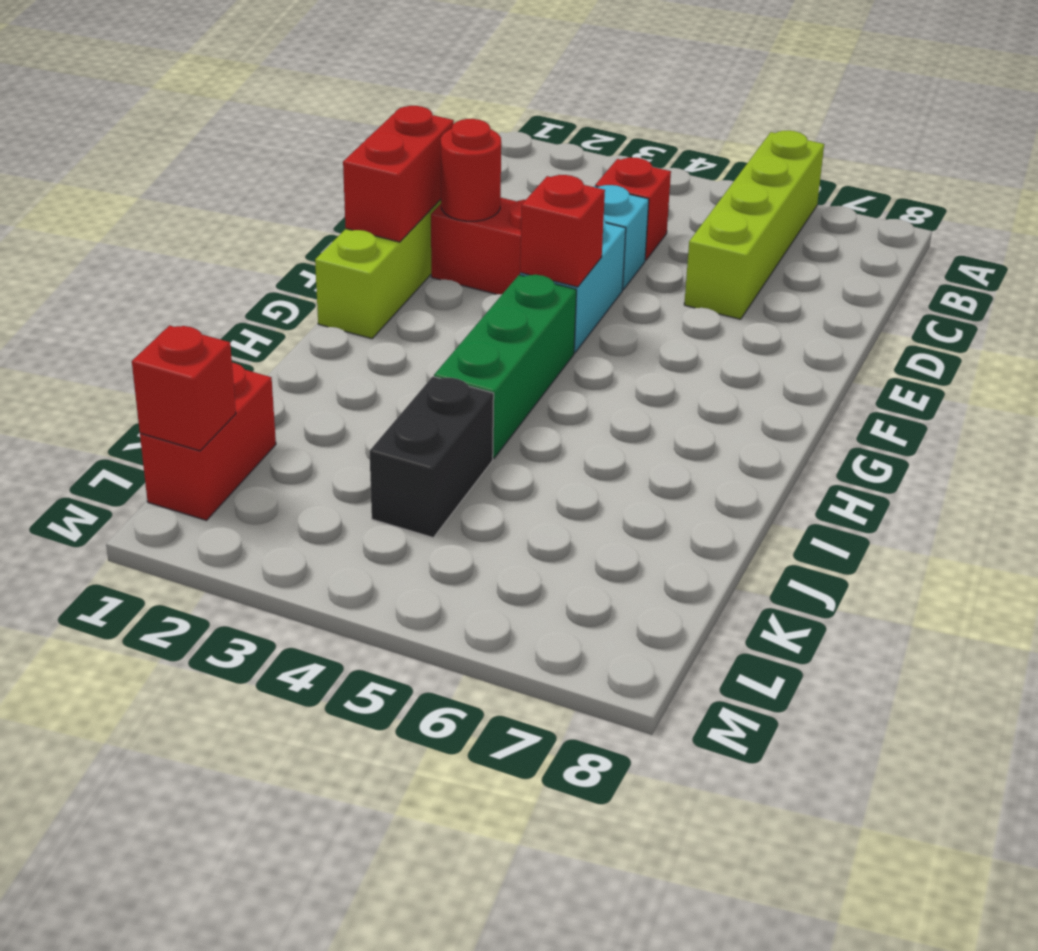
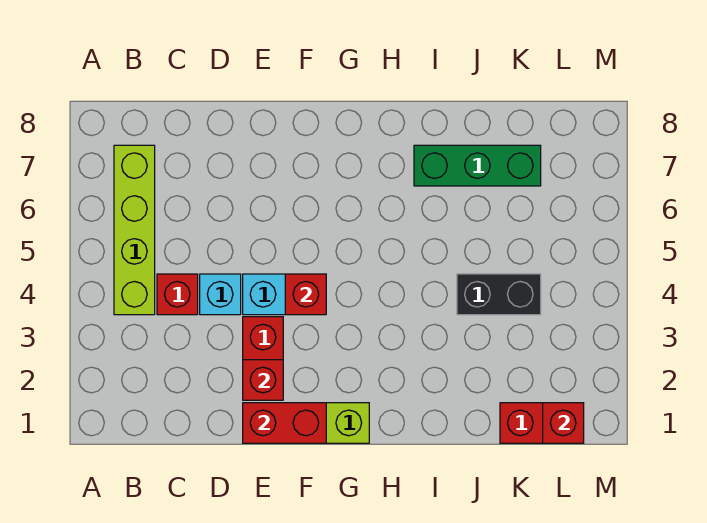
lime 1x4 brick [684,130,824,319] -> lime 1x4 brick turned to [114,145,155,315]
red 1x1 round brick [441,119,501,221] -> red 1x1 brick [243,360,283,400]
green 1x3 brick [434,275,576,458] -> green 1x3 brick moved to [414,145,541,186]

